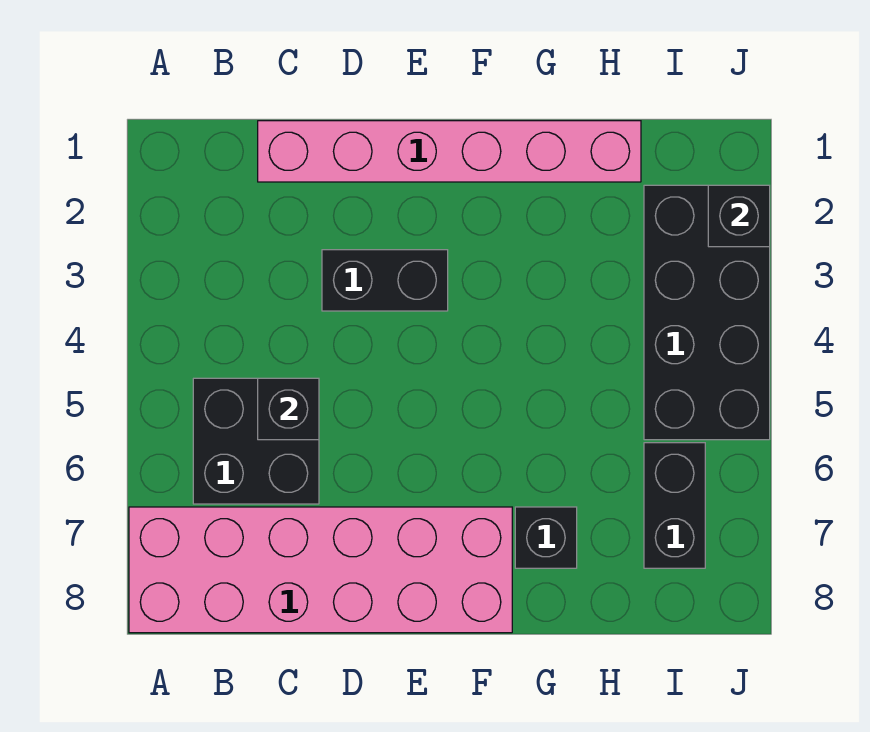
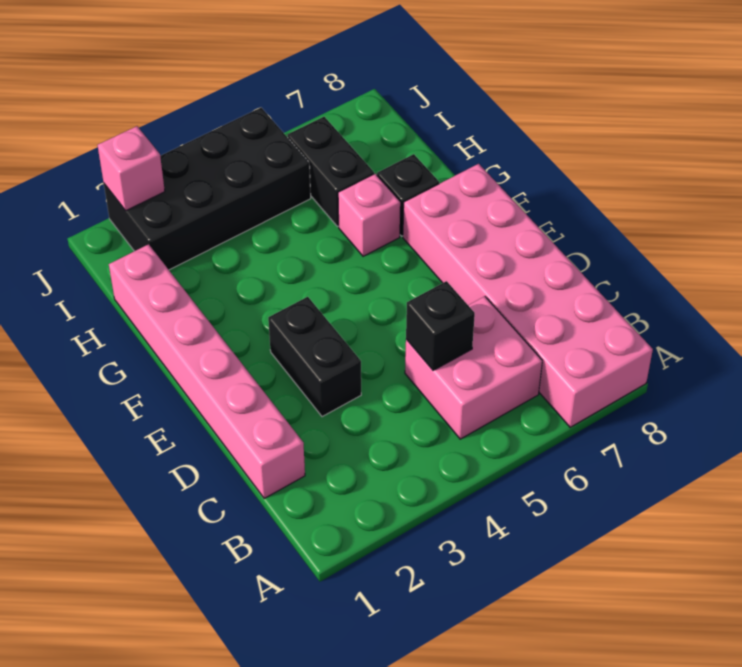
black 2x2 brick [193,378,319,504] -> pink 2x2 brick [405,296,542,439]
none -> pink 1x1 brick [338,174,400,256]
black 1x2 brick [644,443,705,568] -> black 1x2 brick turned to [288,117,374,226]
black 1x1 brick [708,185,770,247] -> pink 1x1 brick [97,126,165,211]

